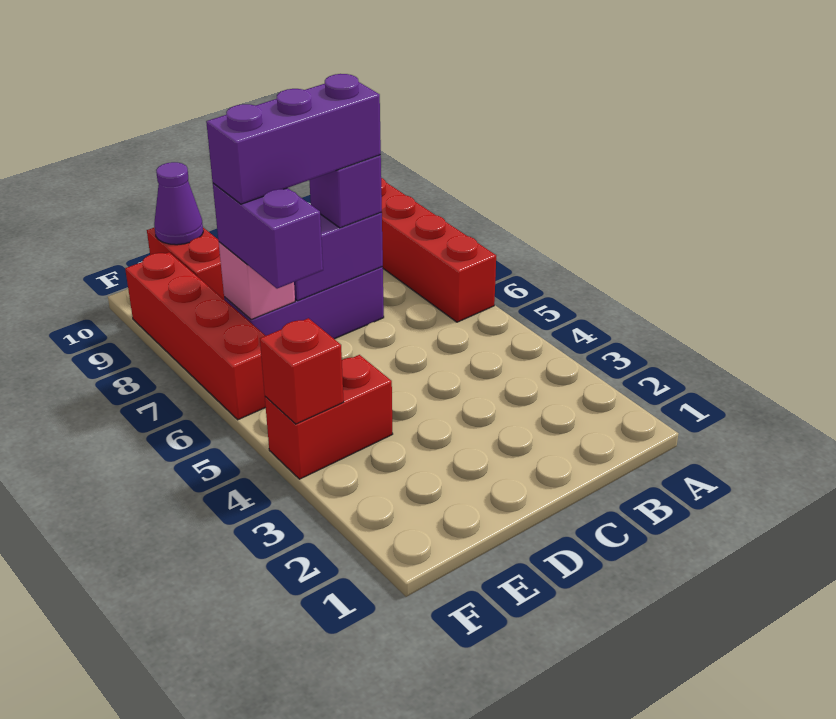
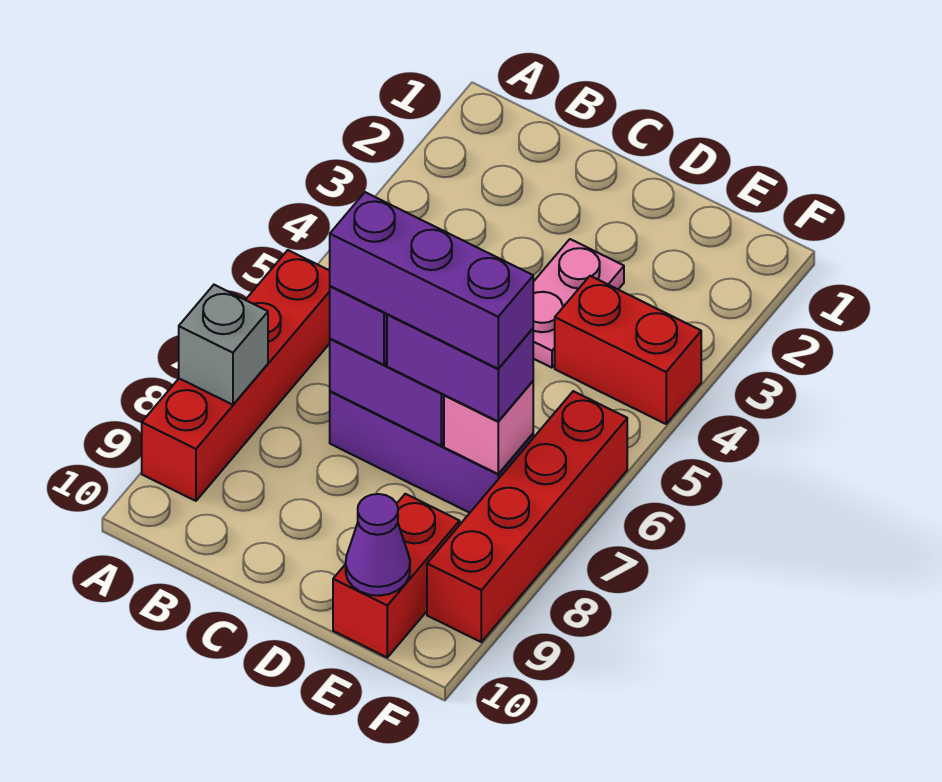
none -> grey 1x1 brick [179,285,268,405]
none -> pink 1x2 plate [533,239,624,368]
purple 1x2 brick [213,183,323,289] -> purple 1x2 brick turned to [387,314,533,421]
red 1x1 brick [260,318,344,424] -> none

